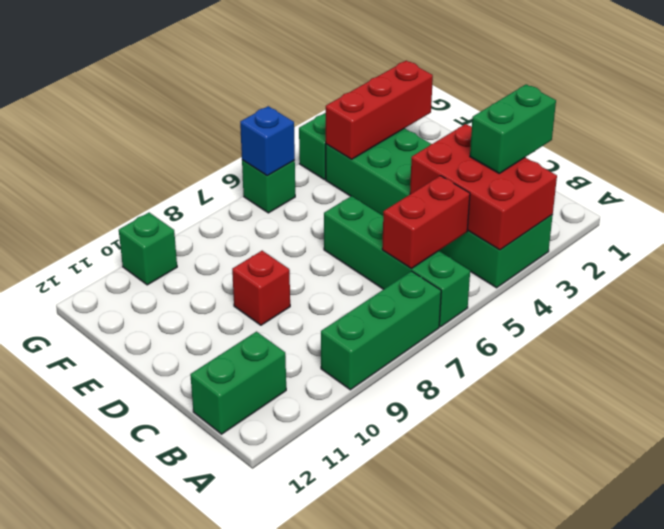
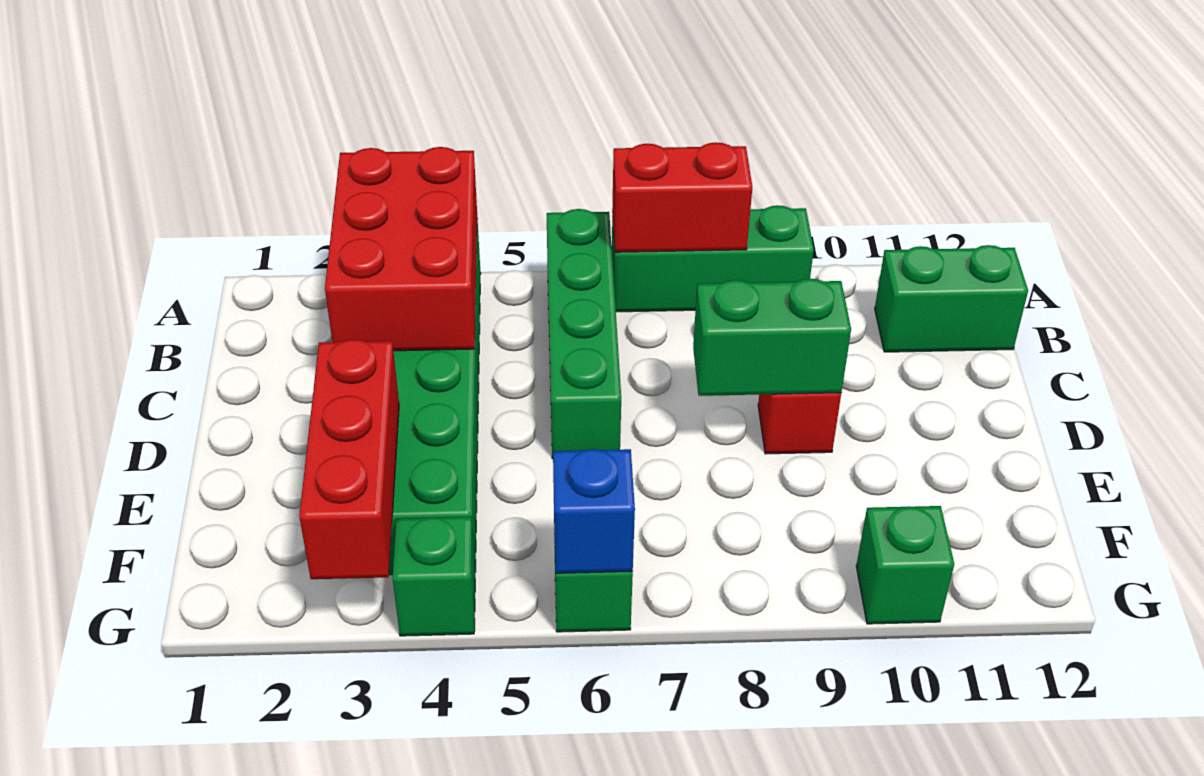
green 1x2 brick [470,84,556,173] -> green 1x2 brick moved to [693,279,851,396]
red 1x2 brick [382,176,470,269] -> red 1x2 brick moved to [612,142,752,252]
red 1x3 brick [326,61,433,159] -> red 1x3 brick turned to [299,339,399,579]

